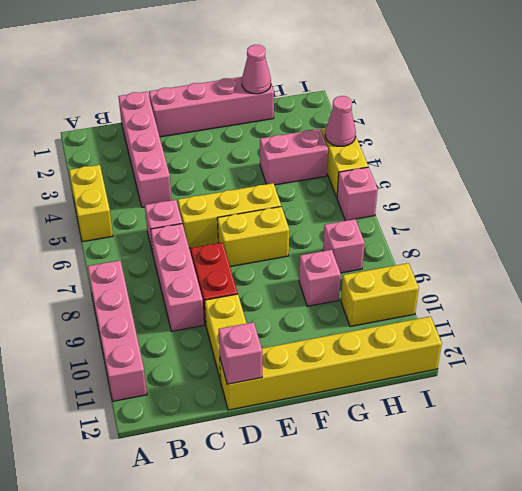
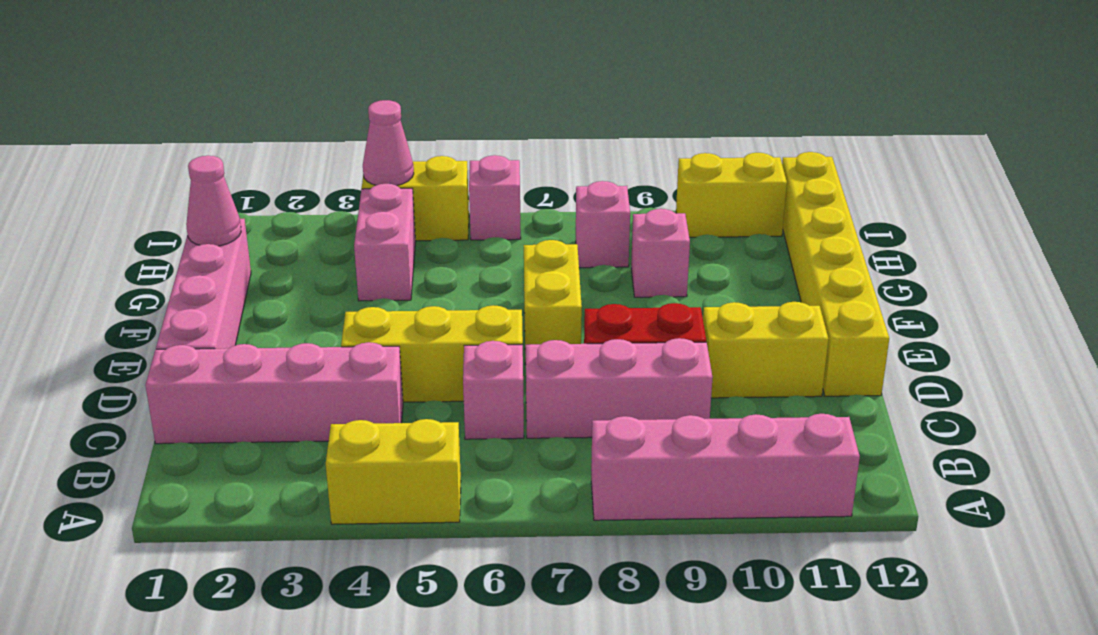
yellow 1x3 brick [178,183,281,248] -> yellow 1x3 brick turned to [341,305,523,402]
pink 1x1 brick [219,322,262,384] -> none
yellow 1x2 brick [341,263,419,327] -> yellow 1x2 brick turned to [676,153,787,237]

